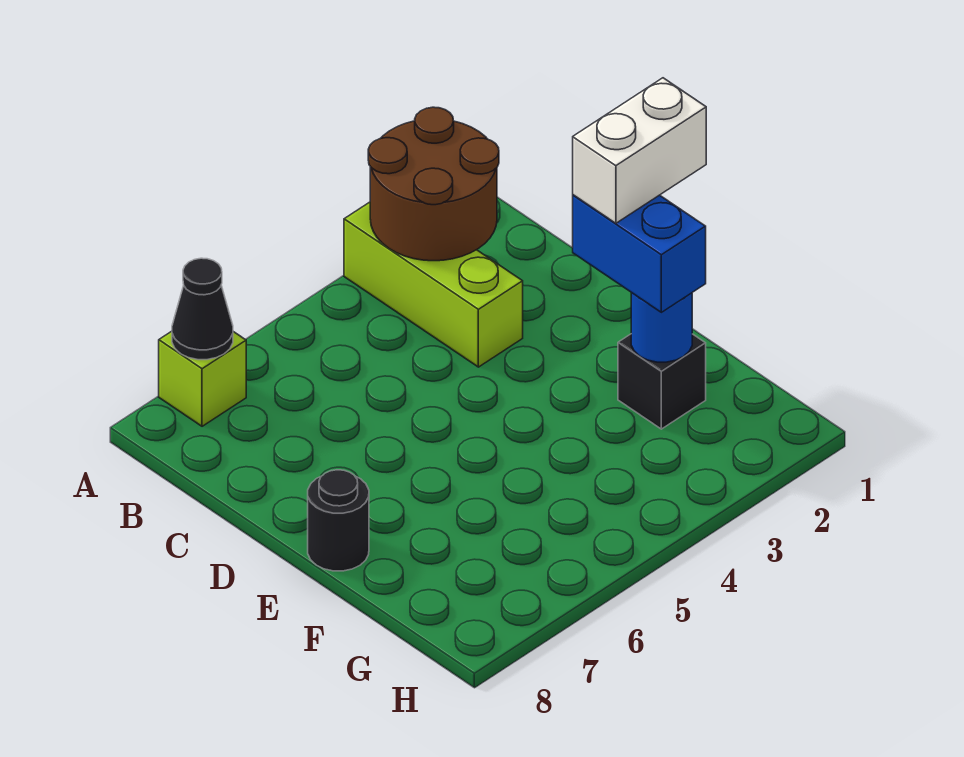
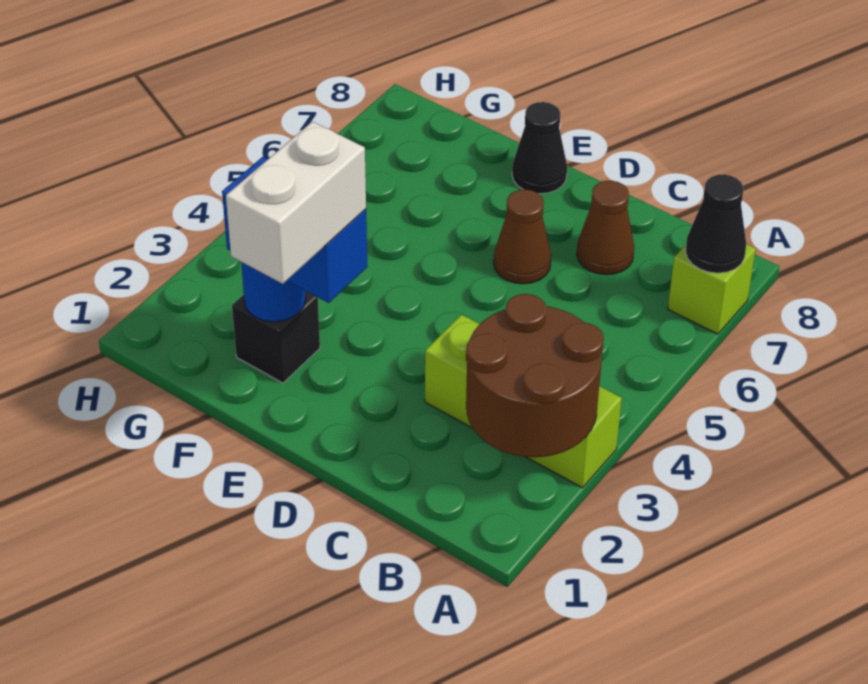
none -> brown 1x1 cone [577,181,634,275]
none -> brown 1x1 cone [494,189,551,284]
black 1x1 round brick [308,470,369,571] -> black 1x1 cone [512,102,567,194]

